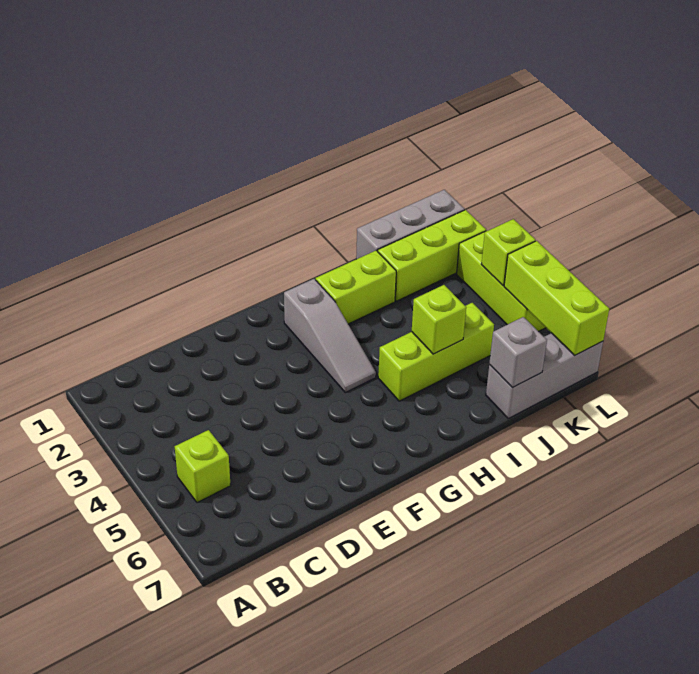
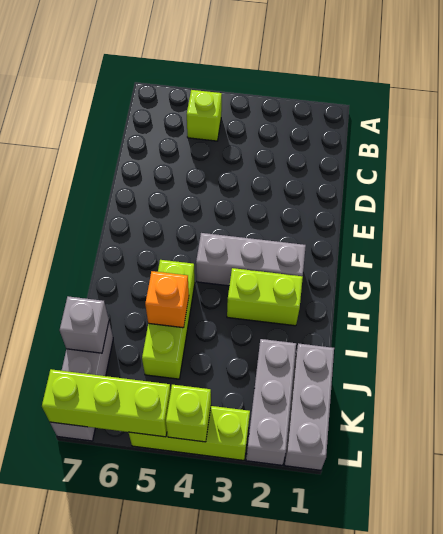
grey 1x3 slope [284,279,376,393] -> grey 1x3 brick [196,233,306,286]
lime 1x2 brick [316,250,396,324] -> lime 1x2 brick turned to [227,268,303,326]
lime 1x1 brick [412,285,466,354] -> orange 1x1 brick [145,271,189,328]
lime 1x3 brick [378,210,486,301] -> grey 1x3 brick [246,339,296,465]

